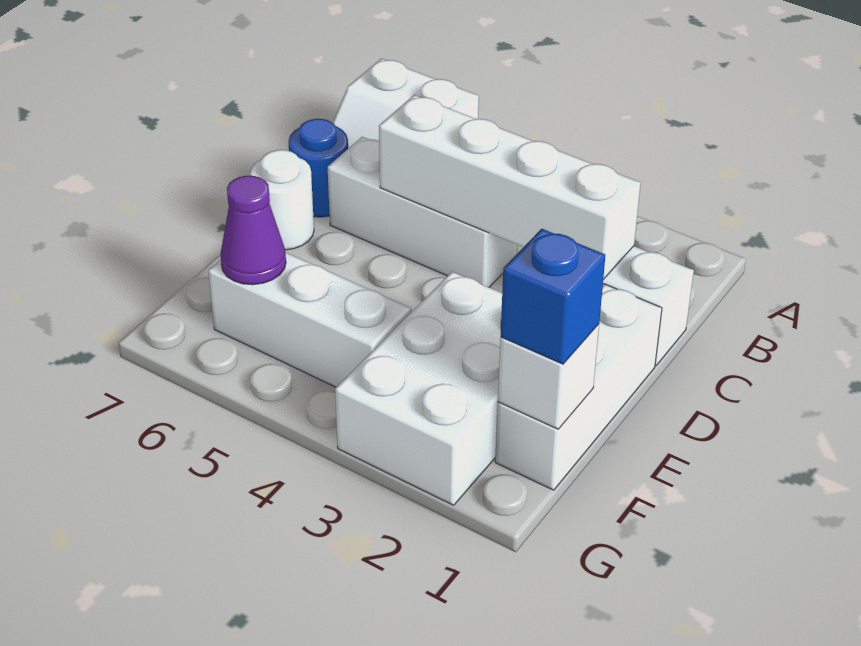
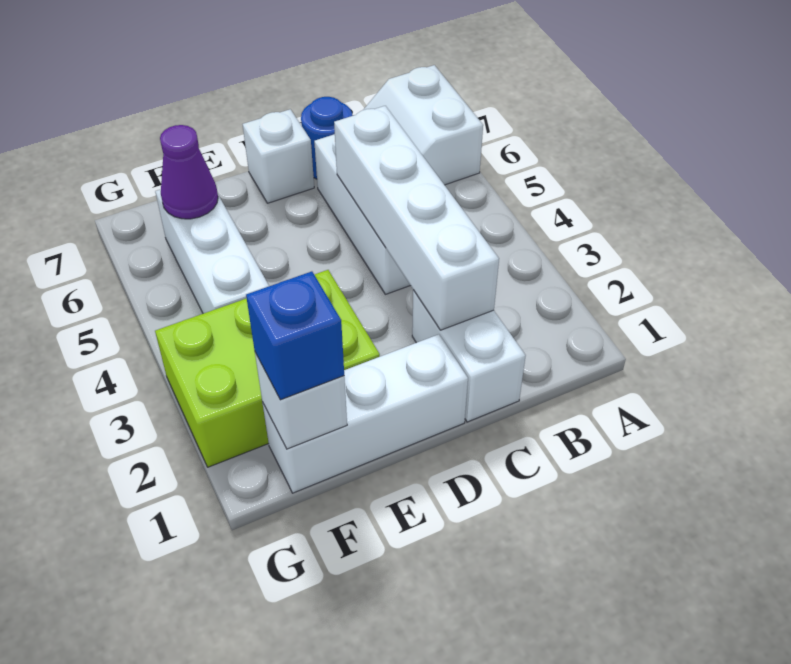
white 1x1 round brick [250,150,314,250] -> white 1x1 brick [243,109,314,203]
white 2x3 brick [335,272,502,505] -> lime 2x3 brick [155,270,380,467]

